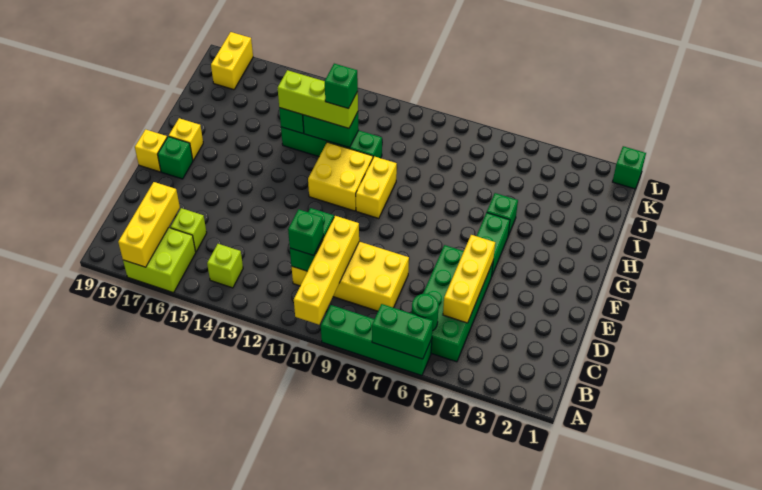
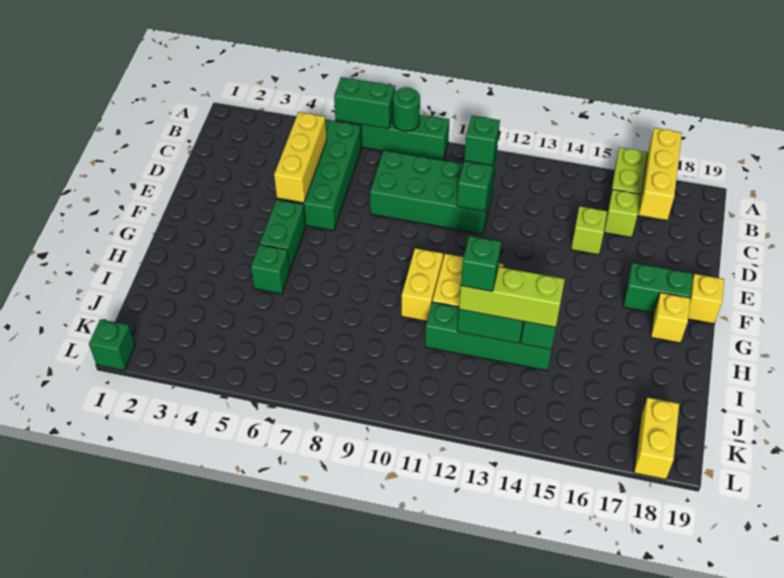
yellow 1x4 brick [294,216,359,325] -> none
green 1x1 round brick [412,294,439,331] -> green 1x1 round brick moved to [393,87,420,131]
lime 1x1 brick [207,244,243,288] -> lime 1x1 brick moved to [571,206,607,255]
yellow 2x4 brick [291,242,409,311] -> green 2x4 brick [370,151,495,234]
green 1x1 brick [158,136,193,179] -> green 1x2 brick [623,263,693,313]

